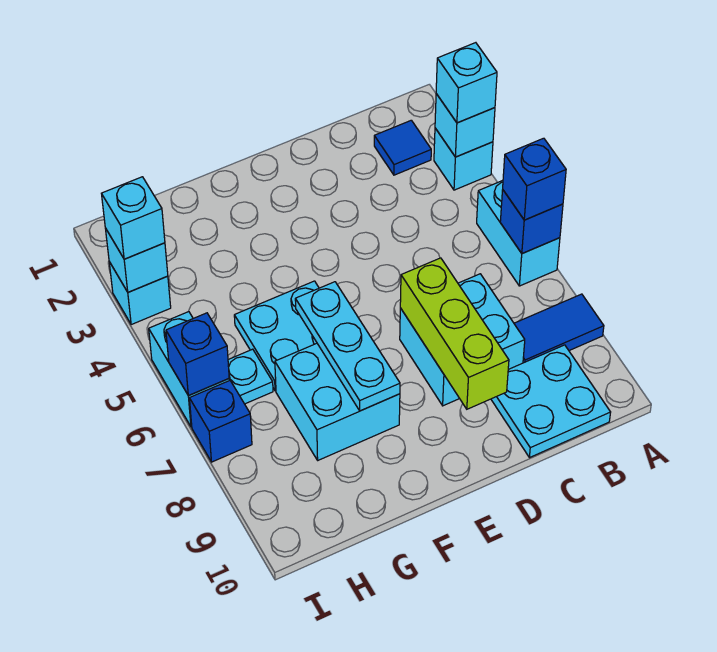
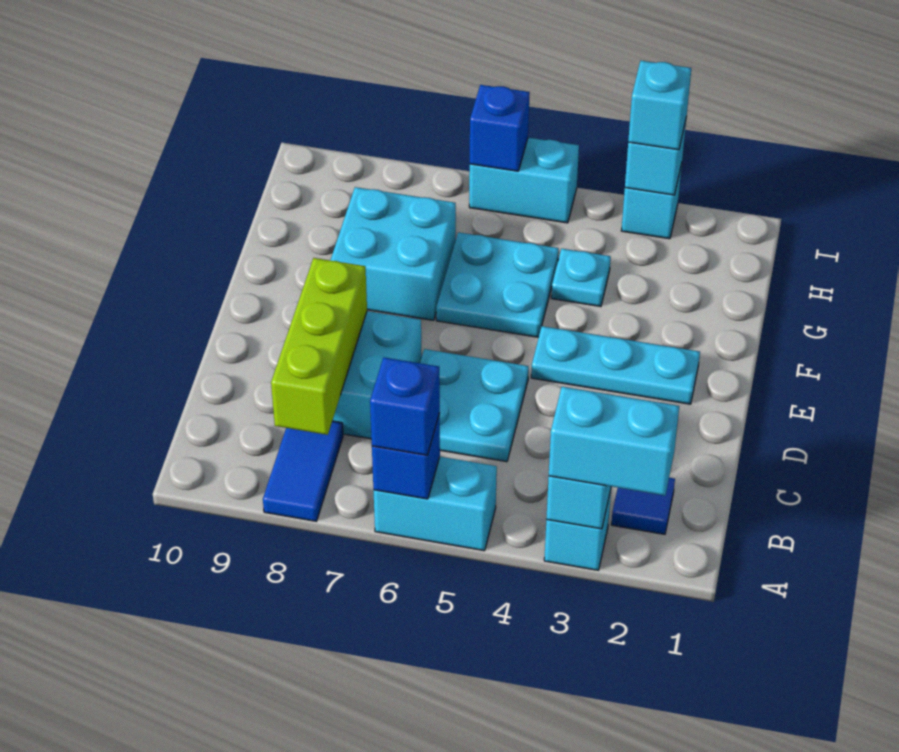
cyan 1x1 brick [436,43,497,123] -> cyan 1x2 brick [549,387,679,495]
cyan 2x2 plate [491,345,611,458] -> cyan 2x2 plate moved to [420,349,529,462]
lime 1x3 brick [400,258,509,409] -> lime 1x3 brick turned to [271,258,367,435]
cyan 1x3 plate [295,282,400,411] -> cyan 1x3 plate moved to [531,326,700,404]
cyan 1x1 plate [228,349,273,404] -> cyan 1x1 plate moved to [551,249,611,307]
blue 1x1 brick [189,380,252,462] -> none

